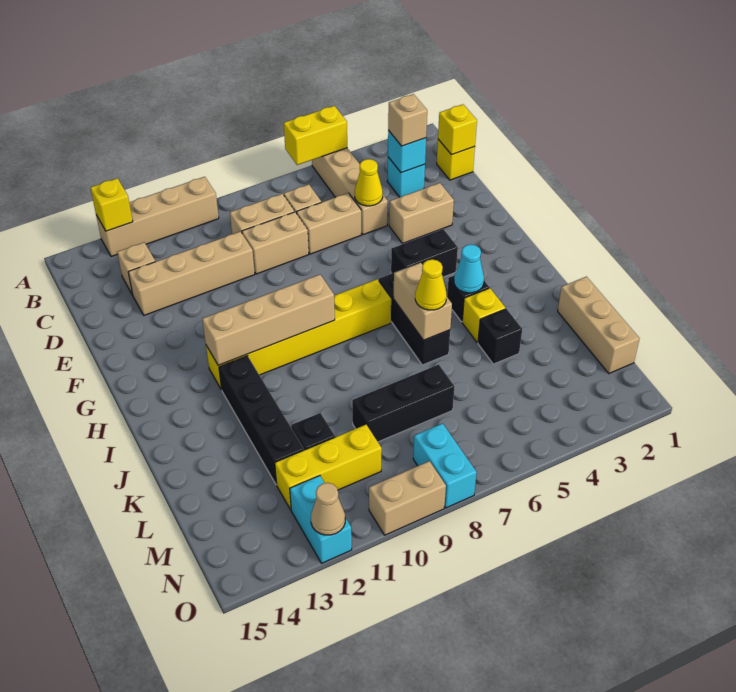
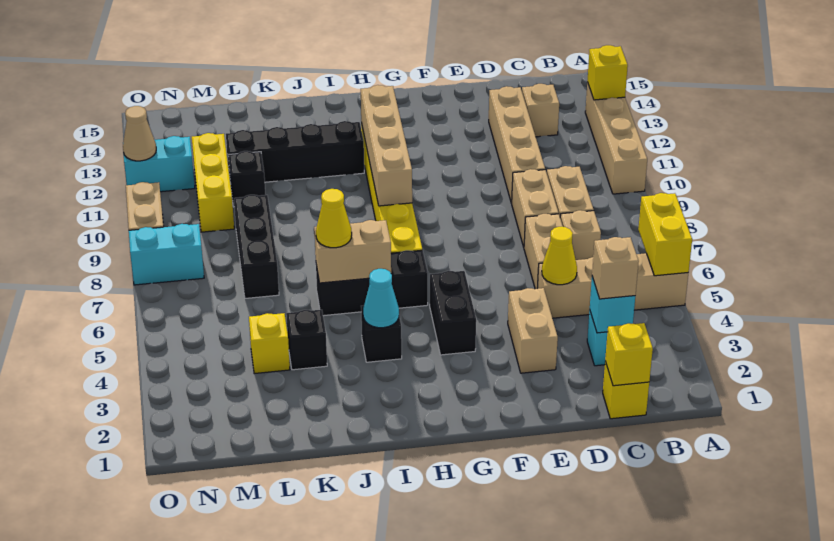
yellow 1x1 brick [462,288,506,343] -> yellow 1x1 brick moved to [249,313,290,374]
tan 1x3 brick [558,277,640,373] -> none

